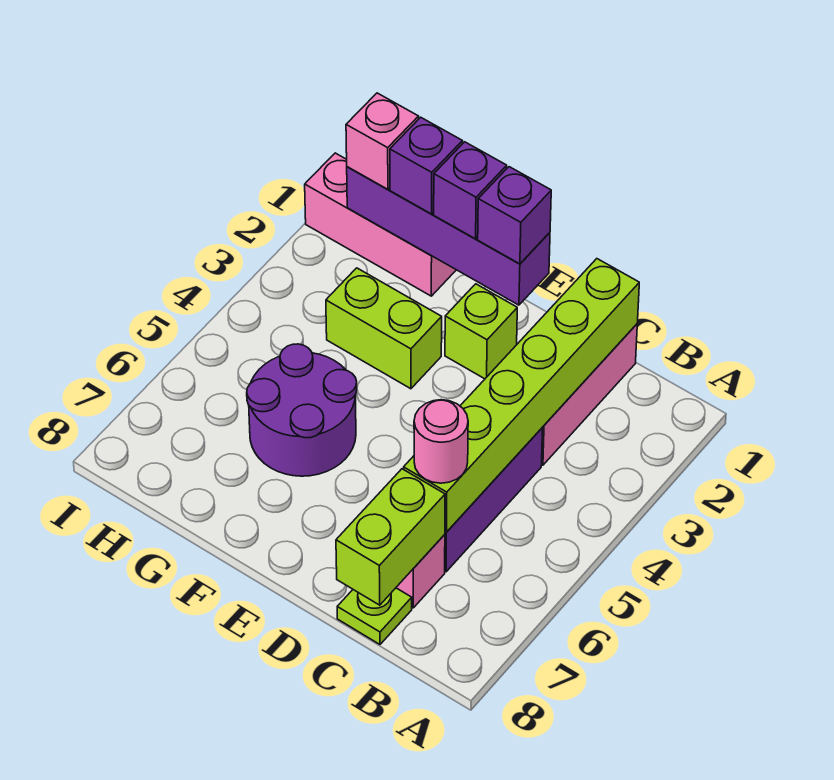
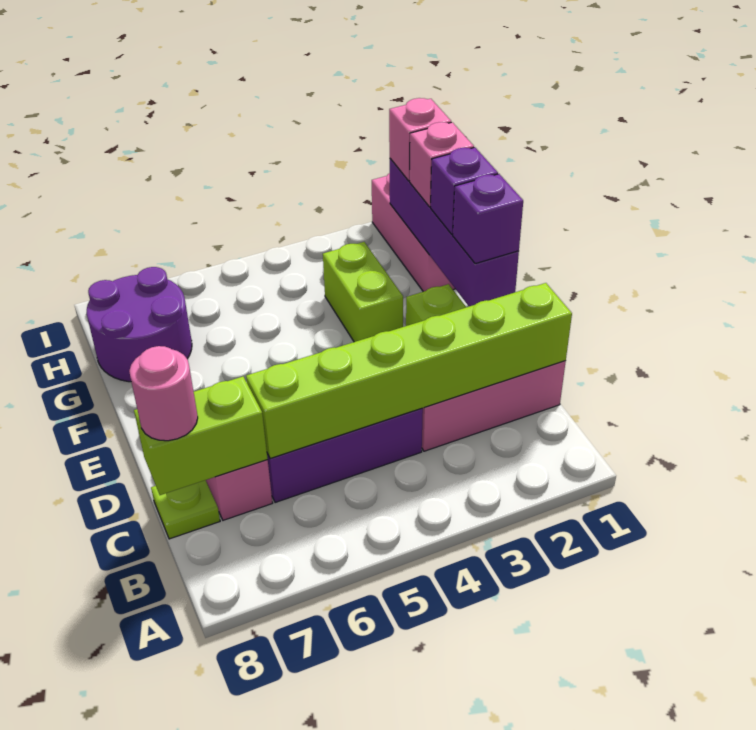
pink 1x1 round brick [414,400,468,483] -> pink 1x1 round brick moved to [129,346,198,441]
purple 2x2 round brick [247,344,357,476] -> purple 2x2 round brick moved to [87,267,192,382]
purple 1x1 brick [390,117,463,214] -> pink 1x1 brick [410,122,474,207]

